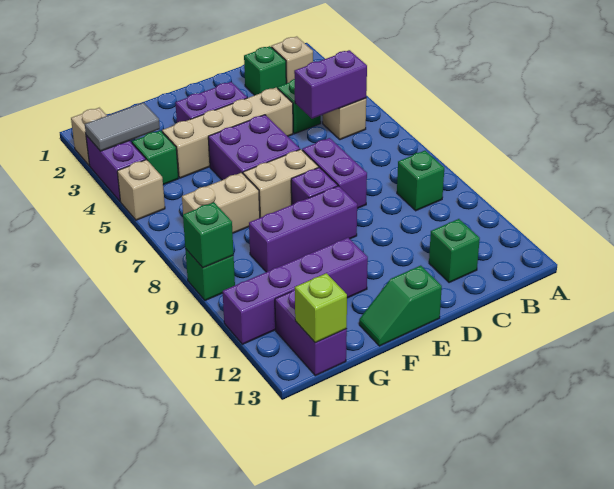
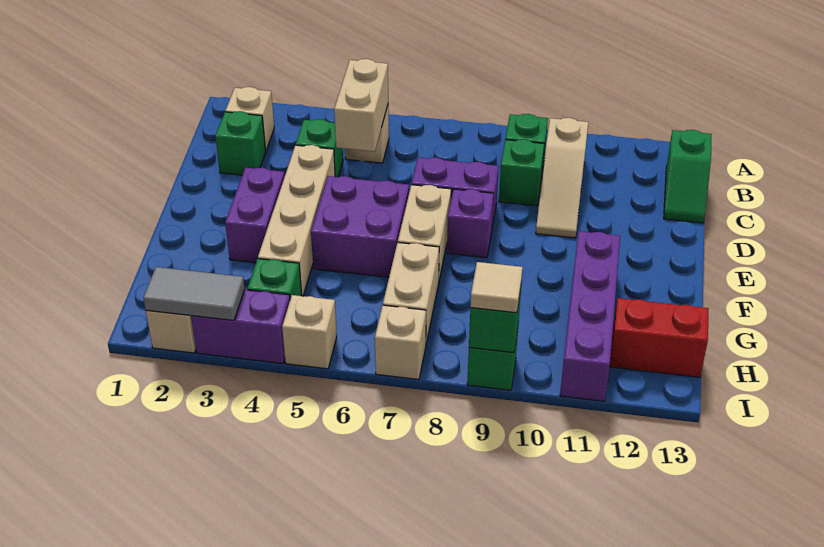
purple 1x2 brick [294,50,367,119] -> tan 1x2 brick [334,59,388,152]
none -> tan 1x3 slope [536,118,588,238]
green 1x1 brick [429,219,480,283] -> green 1x1 brick moved to [499,139,544,206]
purple 1x3 brick [249,186,357,272] -> none
green 1x2 slope [359,266,442,346] -> green 1x2 slope moved to [664,130,712,223]
grey 1x2 tile [85,103,160,151] -> grey 1x2 tile turned to [143,267,245,320]
purple 1x2 brick [275,290,347,376] -> red 1x2 brick [610,298,709,377]
lime 1x1 brick [295,273,347,343] -> none
none -> tan 1x1 brick [375,305,426,380]
none -> tan 1x1 tile [470,262,523,313]

